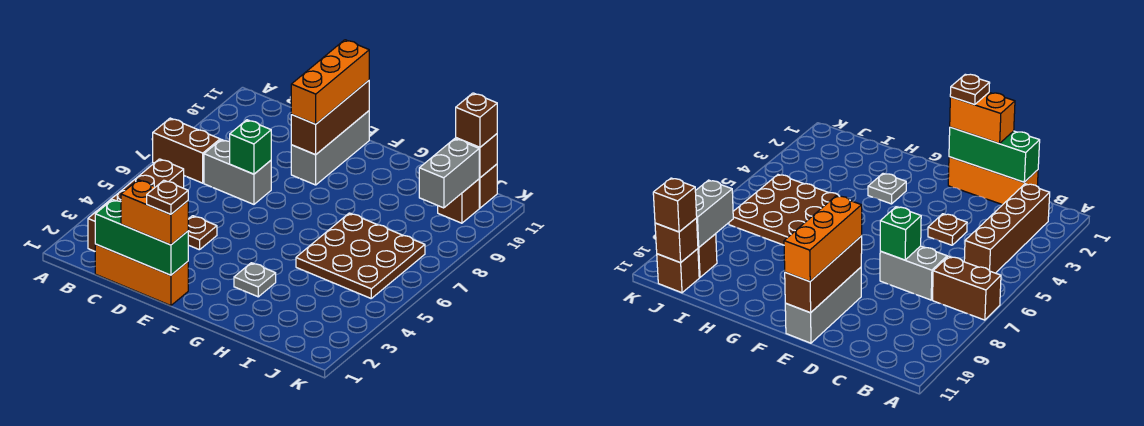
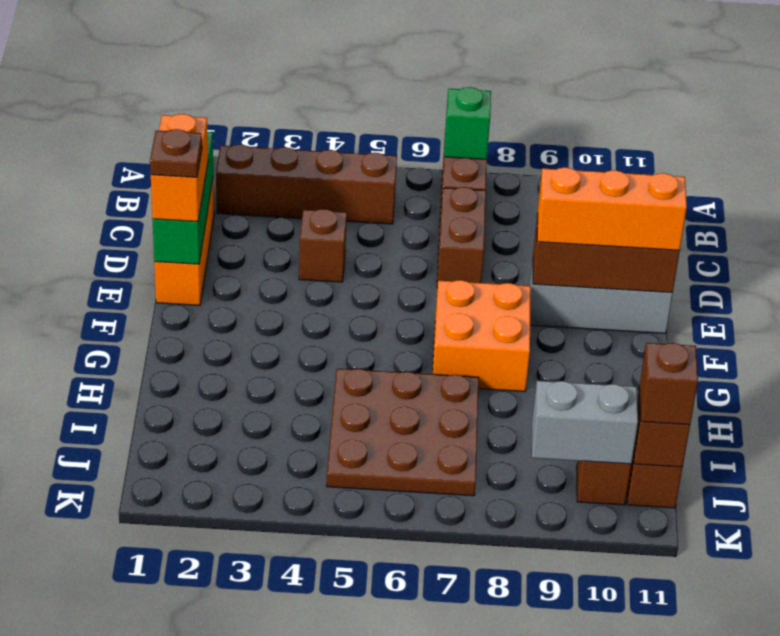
grey 1x2 brick [204,139,271,204] -> brown 1x2 brick [437,187,486,288]
brown 1x1 plate [188,216,217,250] -> brown 1x1 brick [299,209,347,282]
green 1x1 brick [230,120,271,174] -> green 1x1 brick moved to [444,87,491,159]
none -> orange 2x2 brick [433,280,531,391]
grey 1x1 plate [234,263,276,297] -> none

